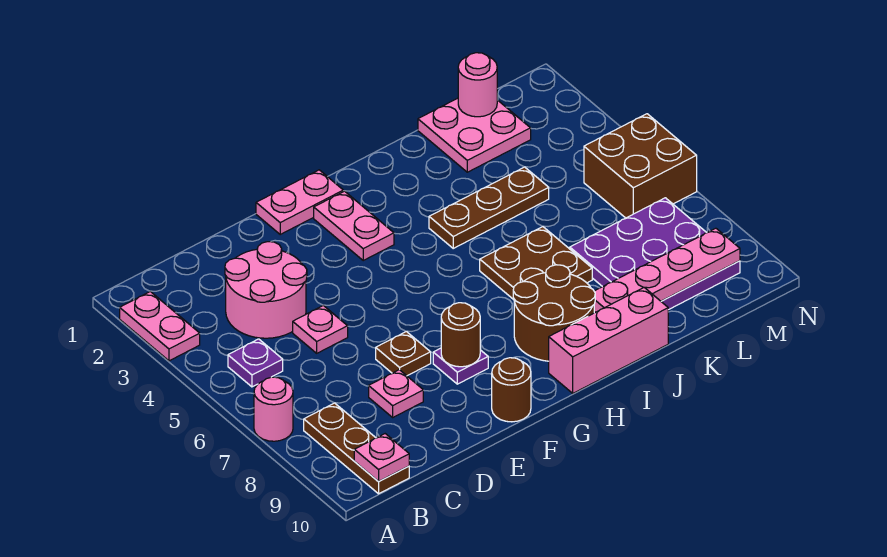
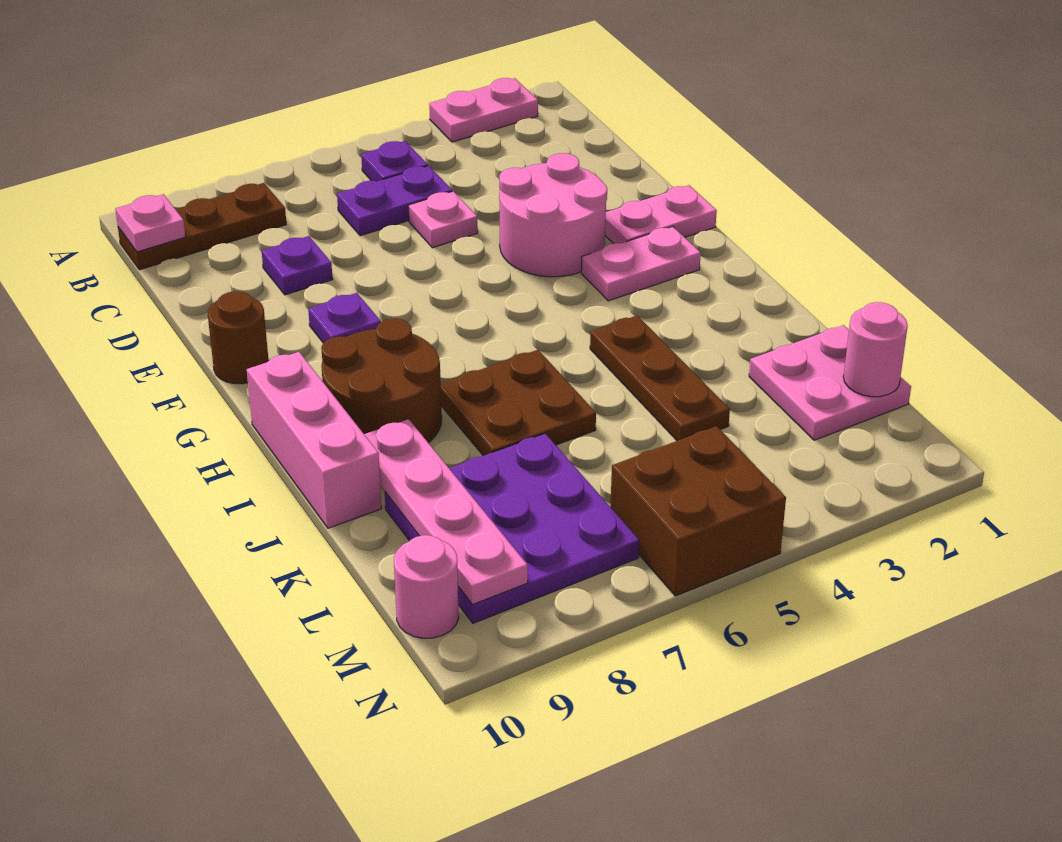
pink 1x1 round brick [254,377,293,441] -> pink 1x1 round brick moved to [394,535,459,638]
pink 2x2 round brick [225,242,307,338] -> pink 2x2 round brick moved to [499,153,607,277]
none -> purple 1x2 plate [337,166,452,236]
pink 1x1 plate [369,370,423,417] -> purple 1x1 plate [262,236,333,295]
brown 1x1 plate [376,332,431,376] -> none
pink 1x2 plate [256,170,343,234] -> pink 1x2 plate turned to [605,185,717,244]
brown 1x1 round brick [441,303,480,367] -> none

